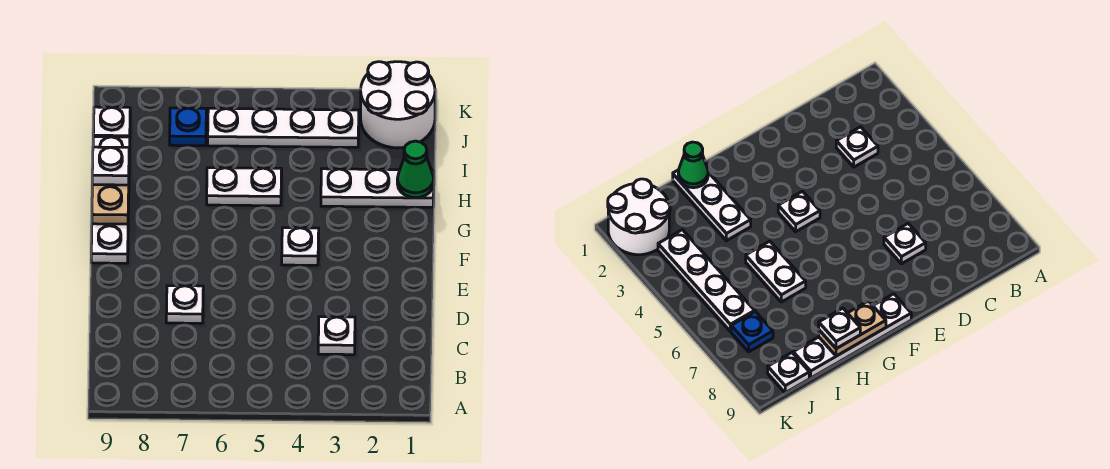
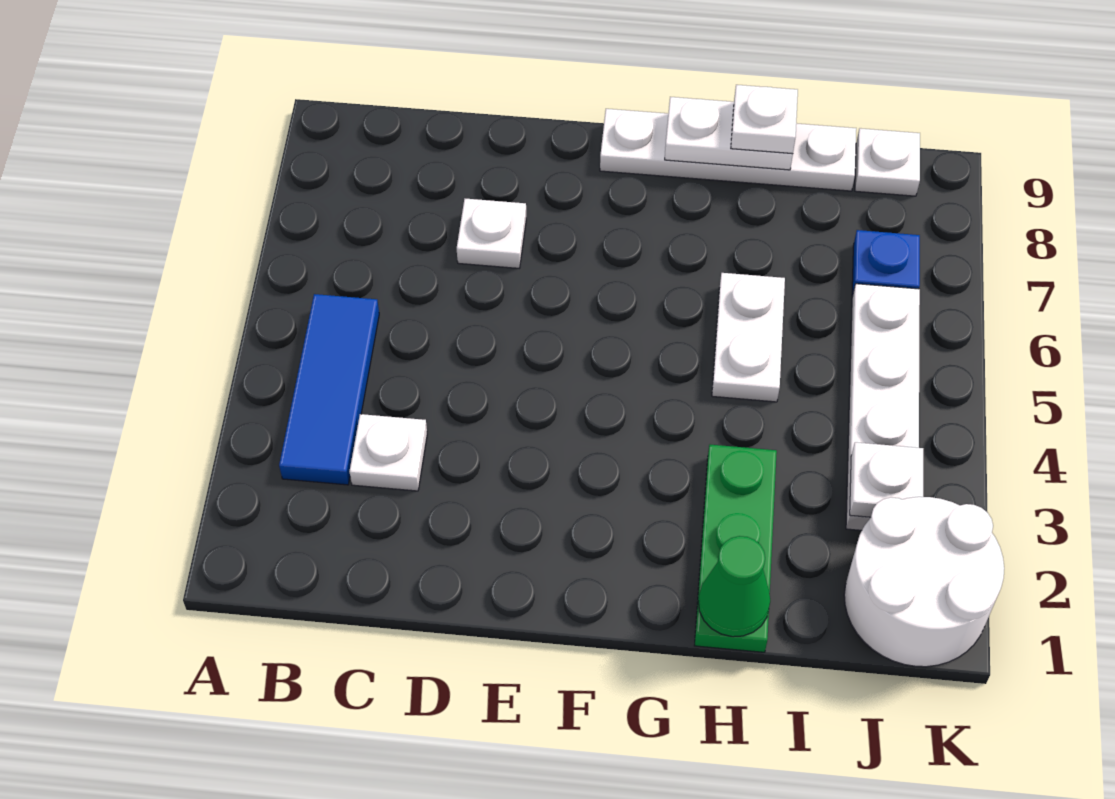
none -> blue 1x3 tile [279,294,379,485]
white 1x1 plate [282,228,319,265] -> white 1x1 plate moved to [850,442,923,517]
tan 1x2 plate [92,185,129,224] -> white 1x2 plate [665,97,793,170]
white 1x3 plate [321,169,434,207] -> green 1x3 plate [694,445,777,652]

